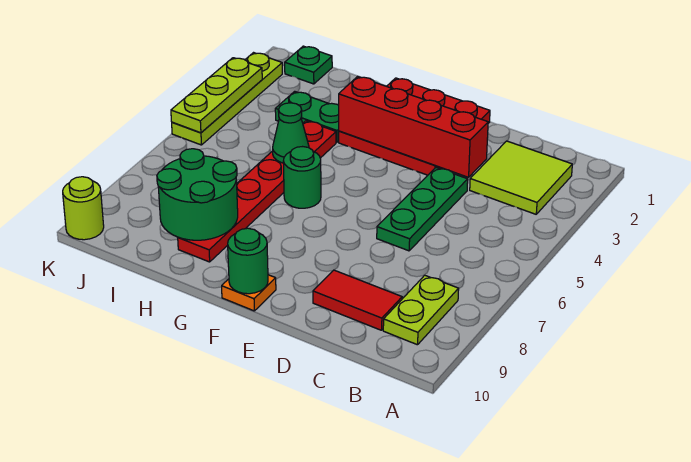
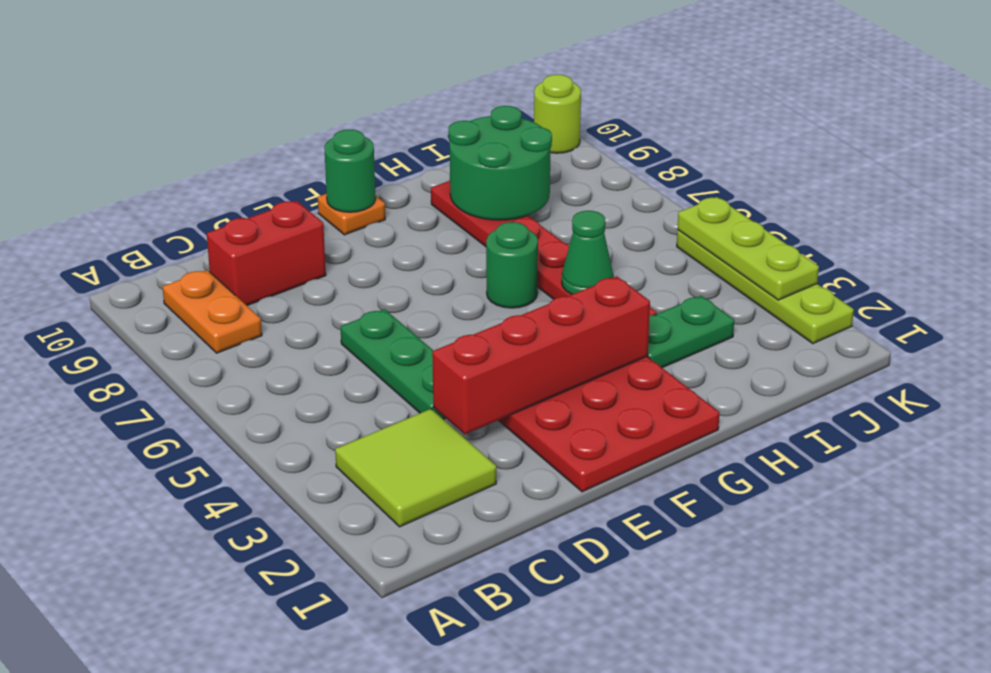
lime 1x2 plate [383,275,459,345] -> orange 1x2 plate [163,270,262,353]
red 1x2 tile [313,270,402,330] -> red 1x2 brick [207,201,326,305]
green 1x1 plate [285,46,332,84] -> none

